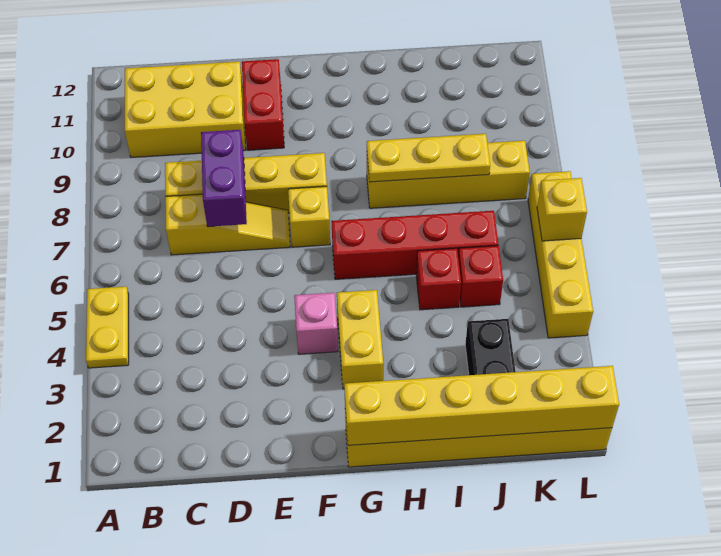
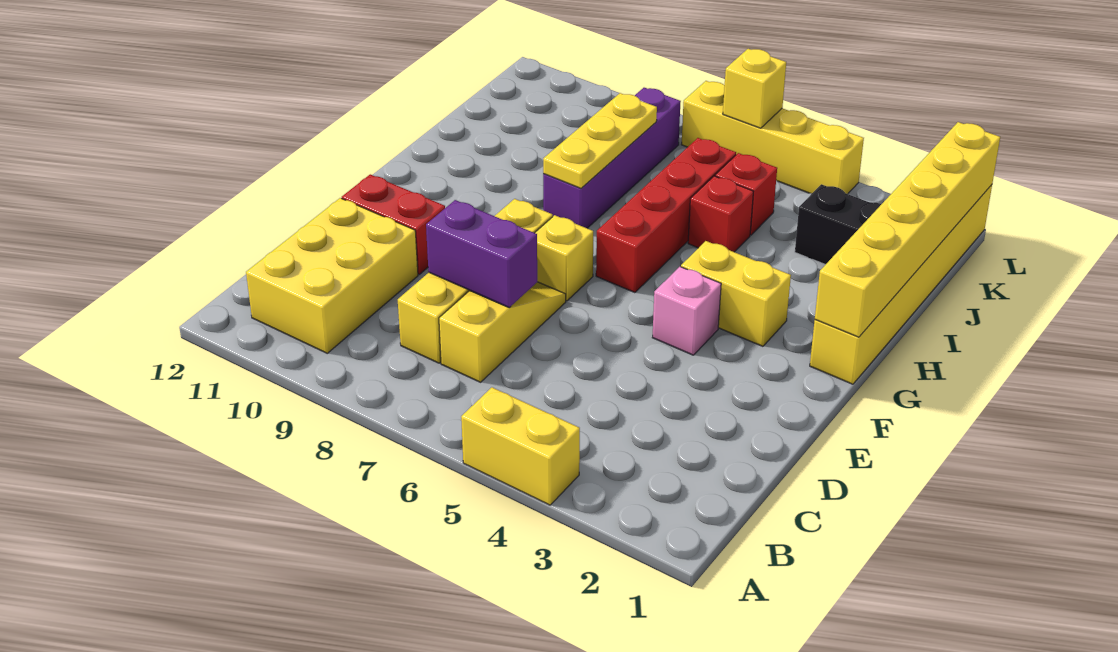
yellow 1x2 plate [86,287,129,368] -> yellow 1x2 brick [461,387,580,505]
yellow 1x4 brick [367,141,530,208] -> purple 1x4 brick [543,88,681,228]

